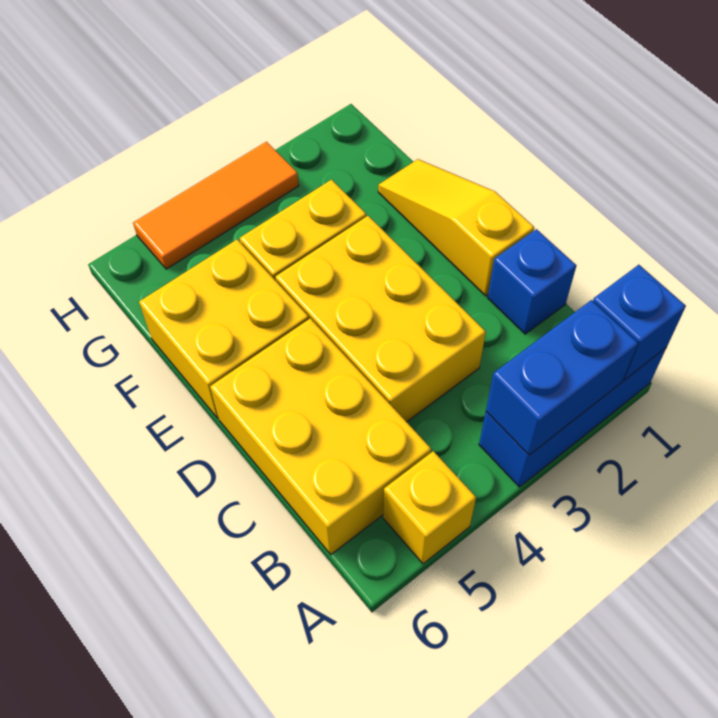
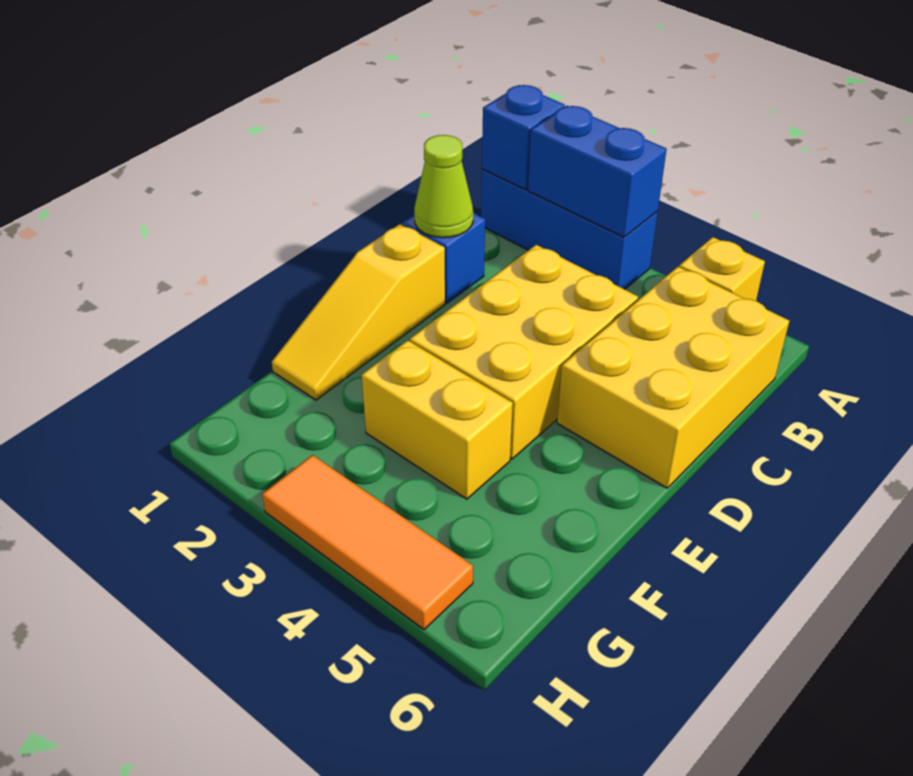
none -> lime 1x1 cone [414,135,473,238]
yellow 2x2 brick [139,240,309,418] -> none

